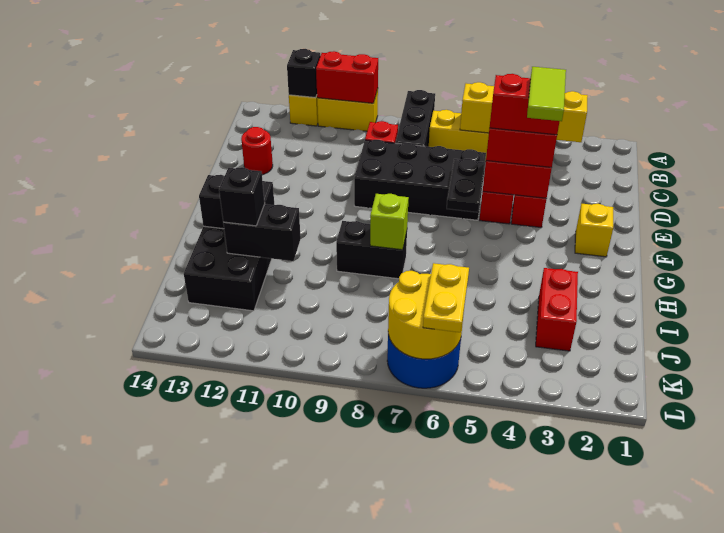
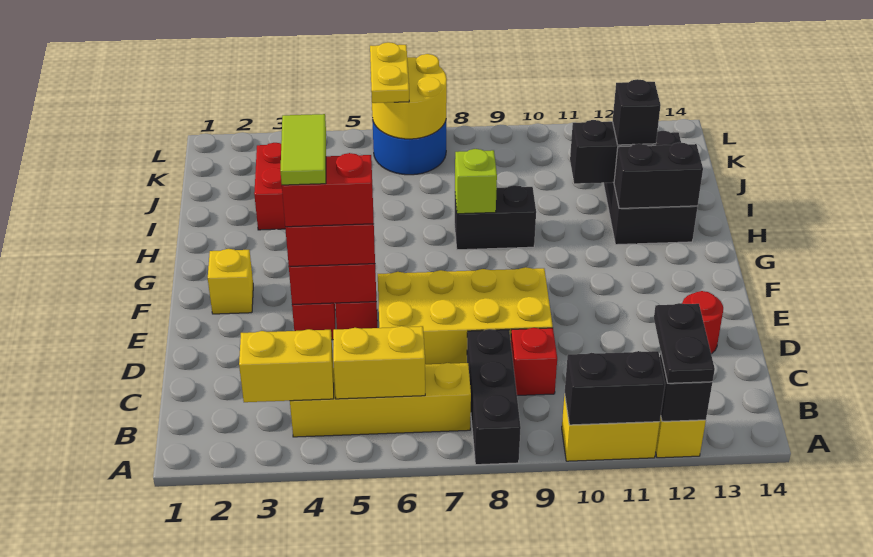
red 1x2 brick [316,51,378,103] -> black 1x2 brick [565,351,665,425]
black 2x4 brick [354,140,486,220] -> yellow 2x4 brick [378,267,553,364]
black 1x2 plate [447,159,485,212] -> black 1x2 plate moved to [654,303,715,383]

